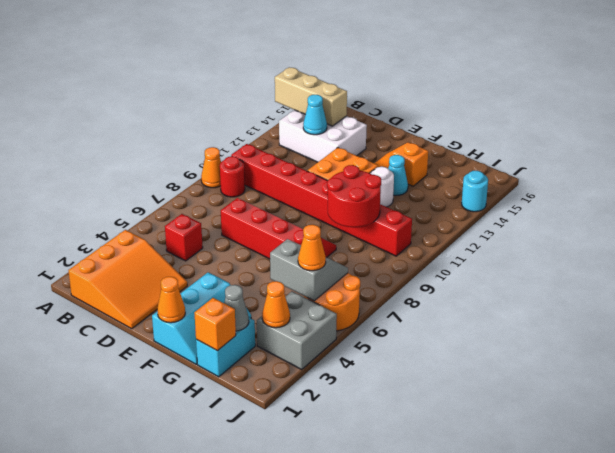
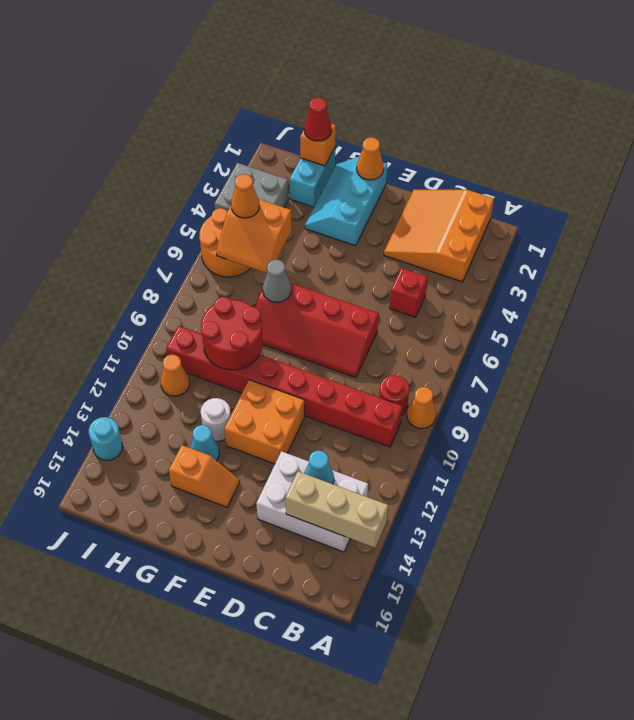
none -> red 1x1 cone [304,98,332,141]
grey 1x1 cone [224,285,249,331] -> grey 1x1 cone moved to [263,260,291,302]
grey 2x2 slope [270,239,348,301] -> orange 2x2 slope [216,199,292,273]
orange 1x1 cone [262,281,290,328] -> orange 1x1 cone moved to [161,355,190,396]

